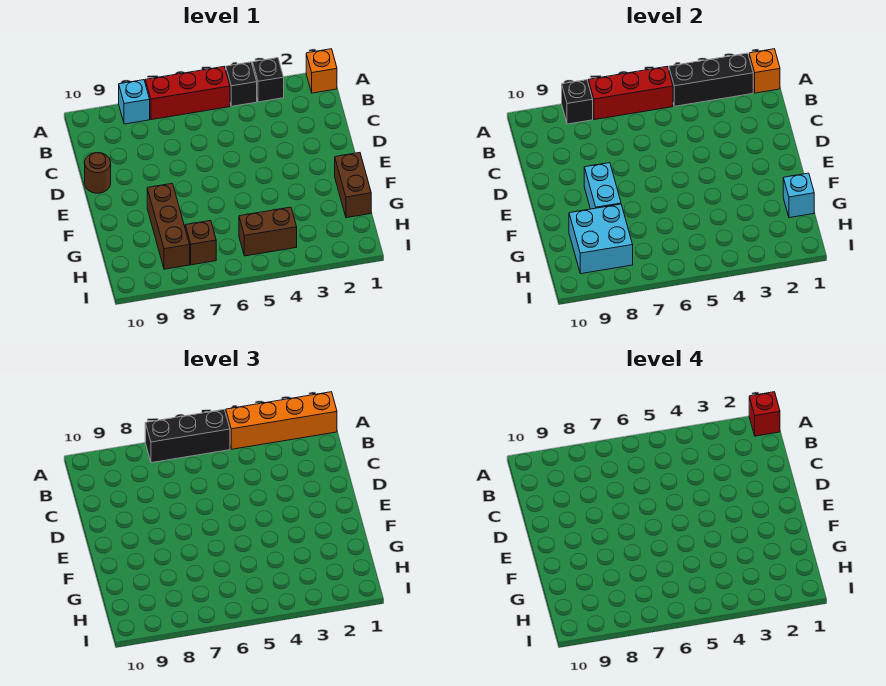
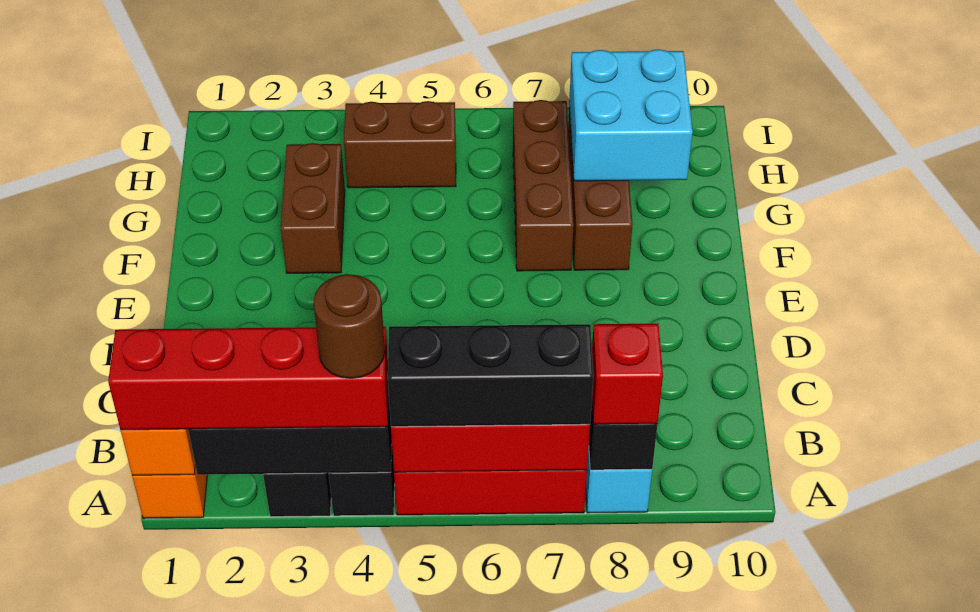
orange 1x4 brick [226,392,337,449] -> red 1x4 brick [108,327,389,430]
red 1x1 brick [749,392,780,436] -> red 1x1 brick moved to [592,323,663,424]
brown 1x1 round brick [85,153,111,193] -> brown 1x1 round brick moved to [313,274,385,378]
cyan 1x2 brick [584,163,621,209] -> none
brown 1x2 brick [335,153,371,218] -> brown 1x2 brick moved to [281,143,345,273]
cyan 1x1 brick [783,173,814,218] -> none
brown 1x1 brick [185,220,216,265] -> brown 1x3 brick [513,100,574,271]

